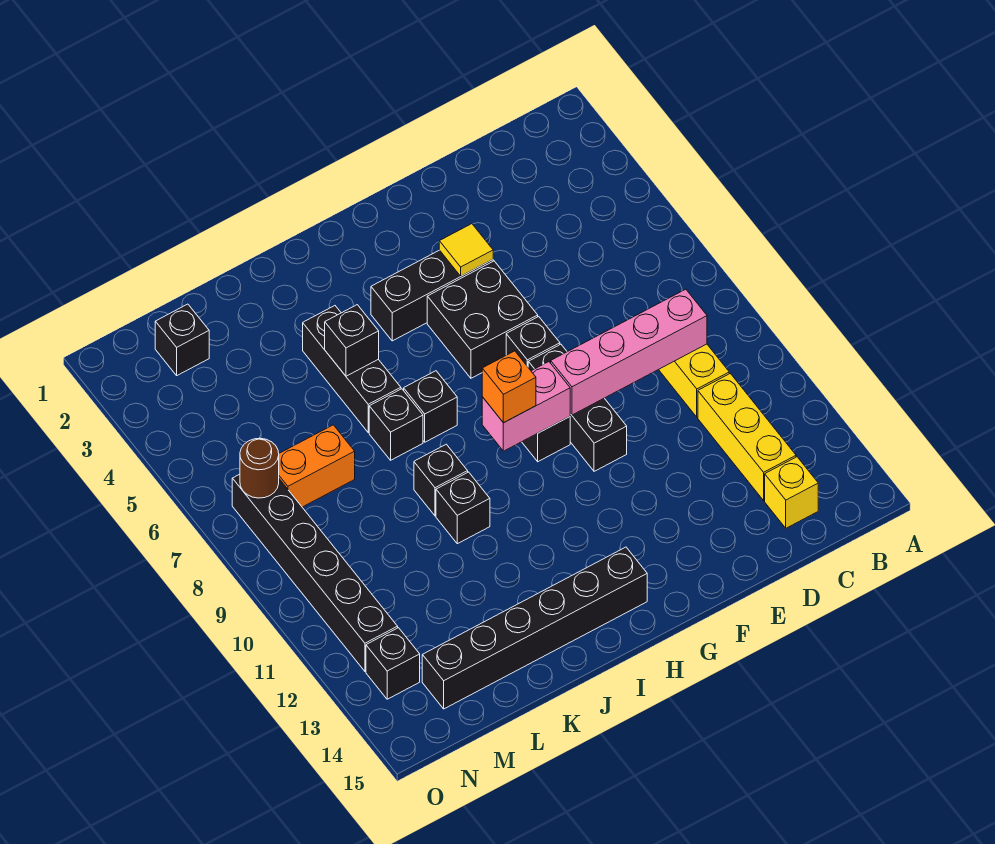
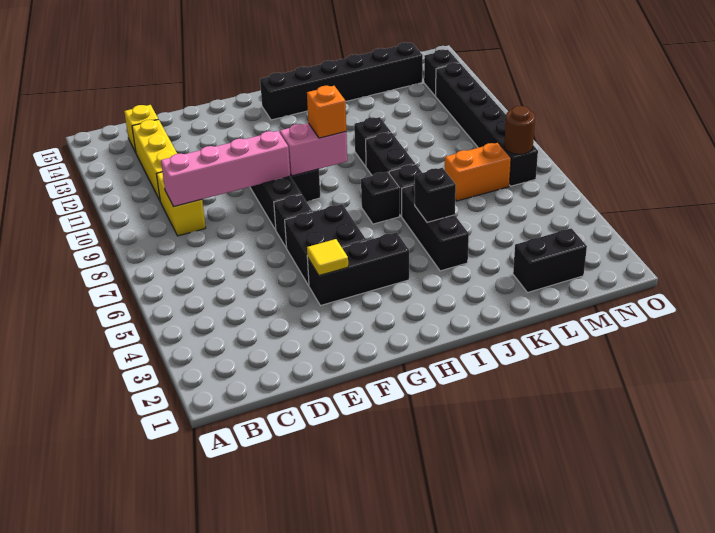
black 1x1 brick [414,444,468,516] -> black 1x2 brick [366,132,415,175]
black 1x1 brick [155,304,209,375] -> black 1x2 brick [513,228,587,293]

